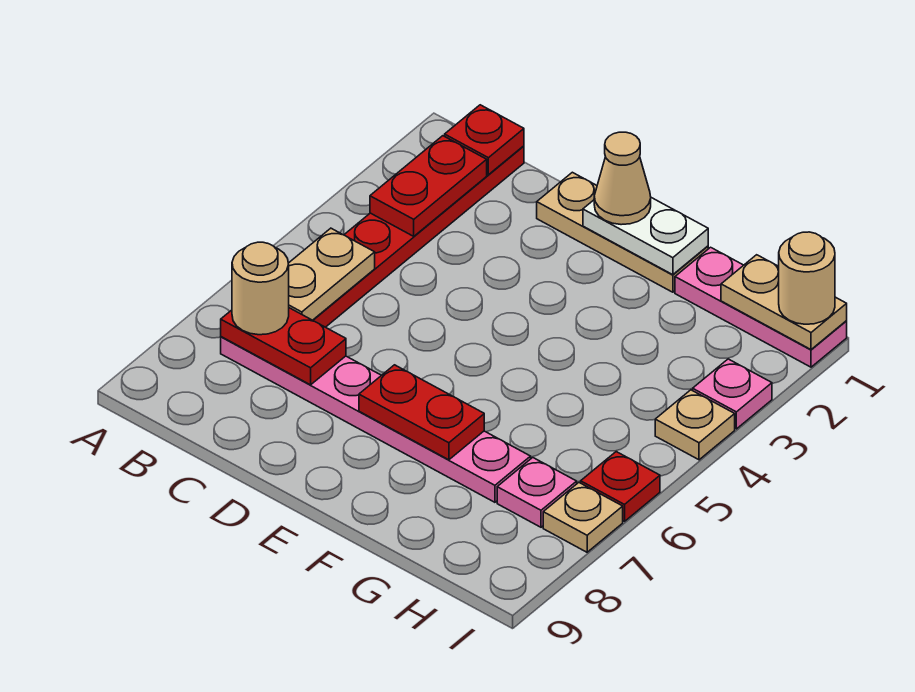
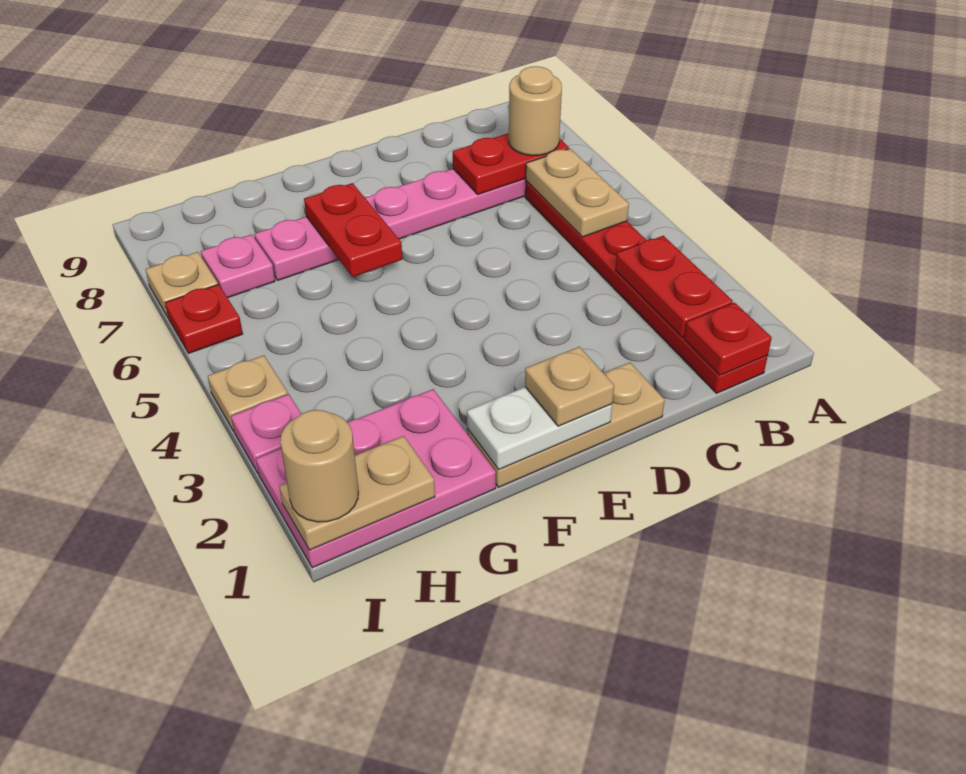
tan 1x1 cone [594,132,651,225] -> tan 1x1 plate [525,347,614,426]
red 1x2 plate [359,365,484,460] -> red 1x2 plate turned to [304,183,402,277]
pink 1x3 plate [675,247,847,367] -> pink 2x3 plate [256,389,496,568]

